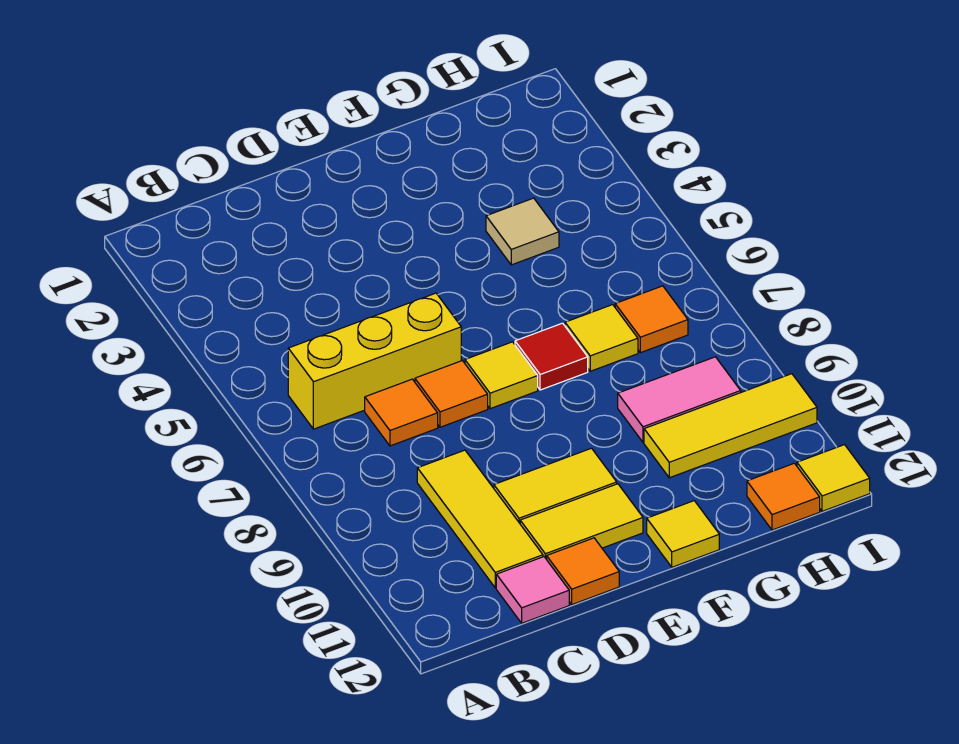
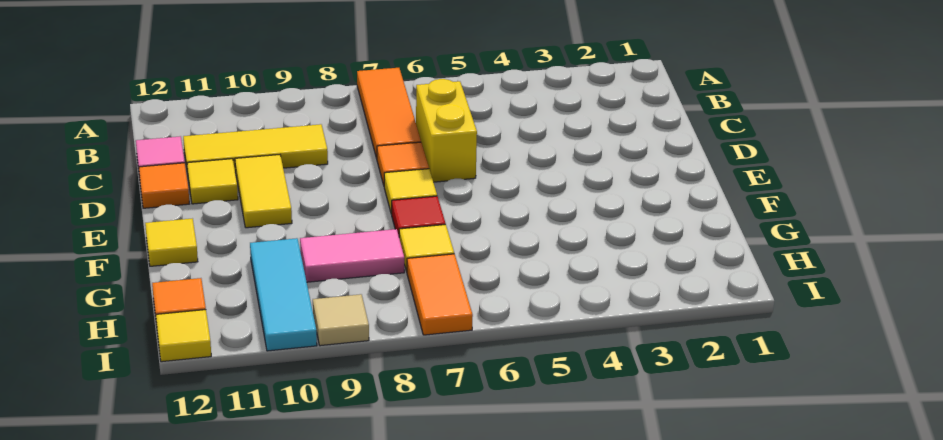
yellow 1x3 brick [288,293,461,429] -> yellow 1x2 brick [416,79,477,182]
orange 1x1 tile [365,379,438,446] -> orange 1x3 tile [357,68,421,158]
yellow 1x2 tile [520,484,643,559] -> yellow 1x1 tile [187,159,238,204]
tan 1x1 tile [486,198,559,265] -> tan 1x1 tile moved to [313,294,369,346]
pink 1x2 tile [618,357,741,442] -> pink 1x2 tile turned to [300,229,404,282]
yellow 1x3 tile [644,374,817,478] -> cyan 1x3 tile [250,238,317,351]
orange 1x1 tile [615,286,688,353] -> orange 1x2 tile [407,254,473,335]

